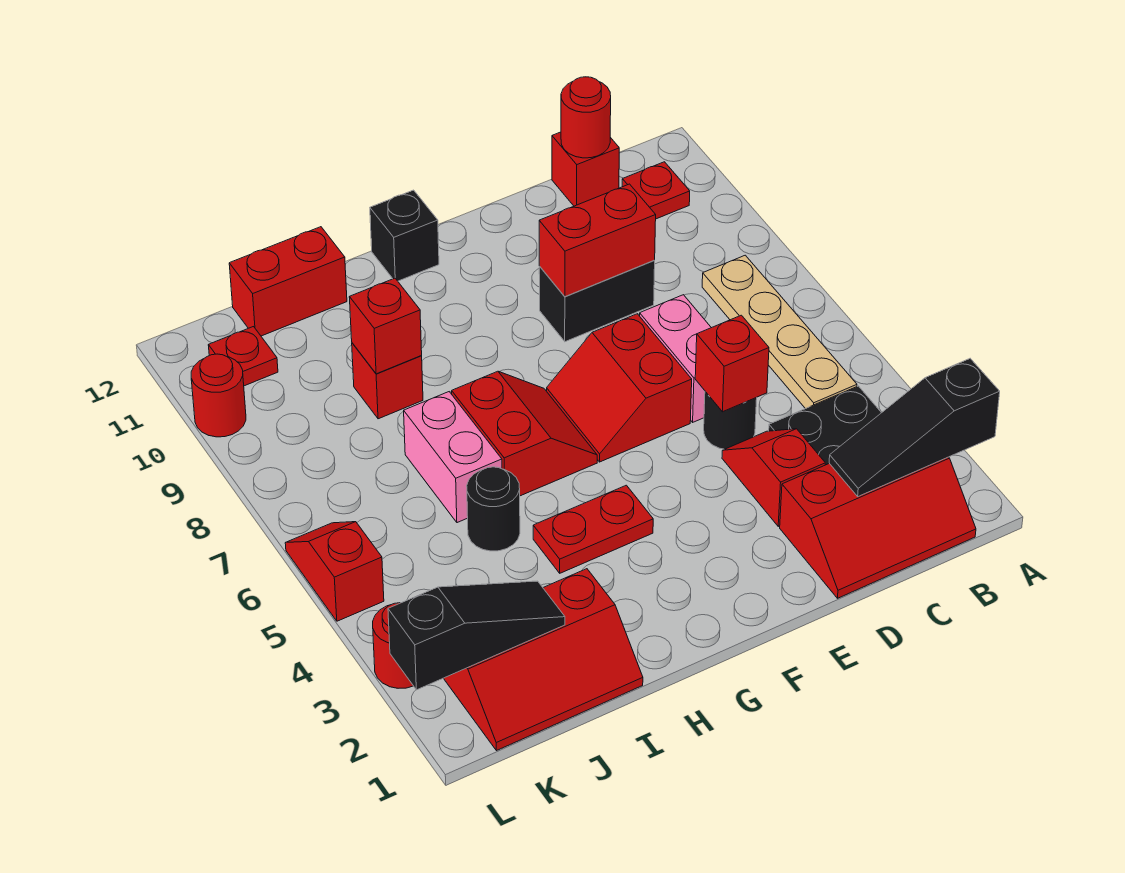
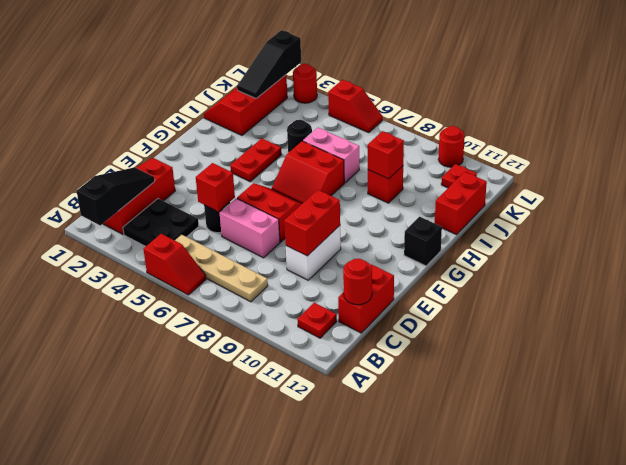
red 1x1 brick [552,132,619,206] -> red 1x2 brick [338,264,394,333]
red 1x2 slope [722,429,825,526] -> red 1x2 slope moved to [143,234,206,295]
black 1x2 brick [539,261,655,342] -> white 1x2 brick [286,226,341,280]

